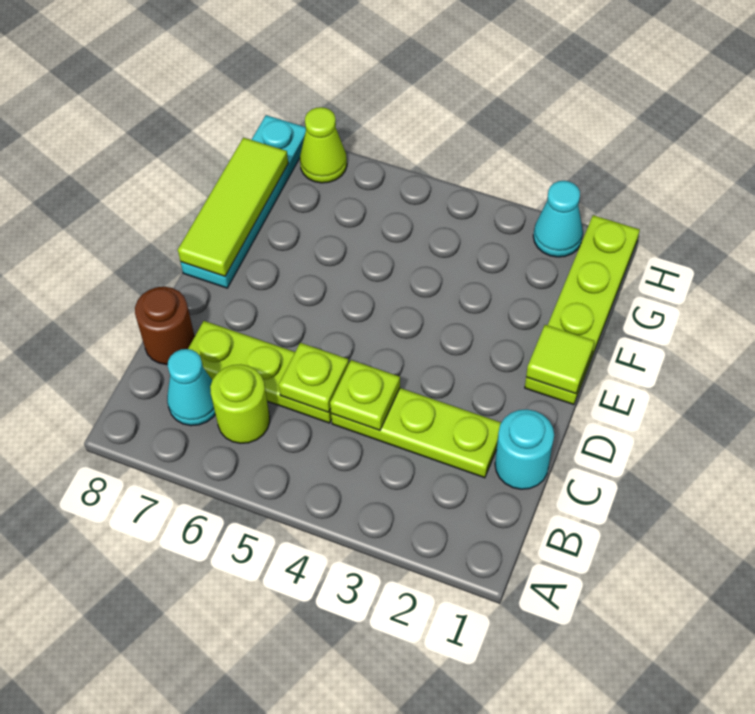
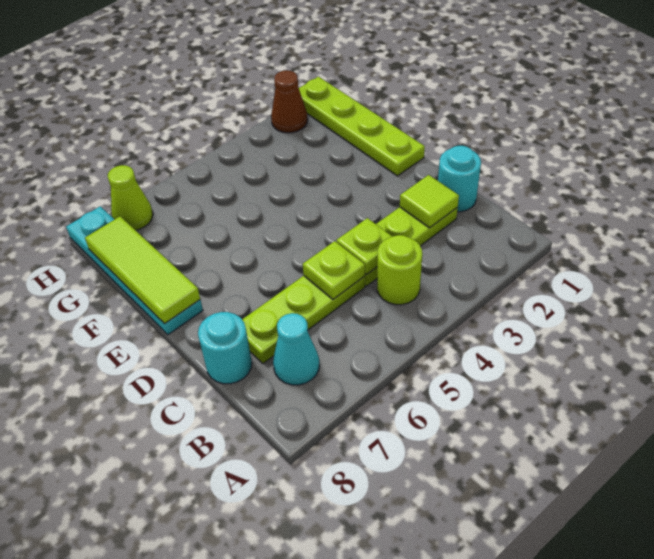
lime 1x1 round brick [210,364,270,443] -> lime 1x1 round brick moved to [377,235,422,305]
brown 1x1 round brick [135,287,195,365] -> cyan 1x1 round brick [198,312,252,384]
lime 1x1 tile [526,325,594,394] -> lime 1x1 tile moved to [400,175,459,228]
cyan 1x1 cone [533,181,583,257] -> brown 1x1 cone [271,70,308,133]

